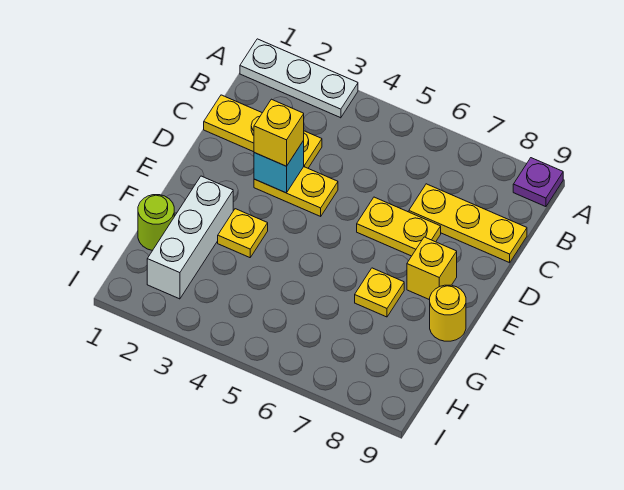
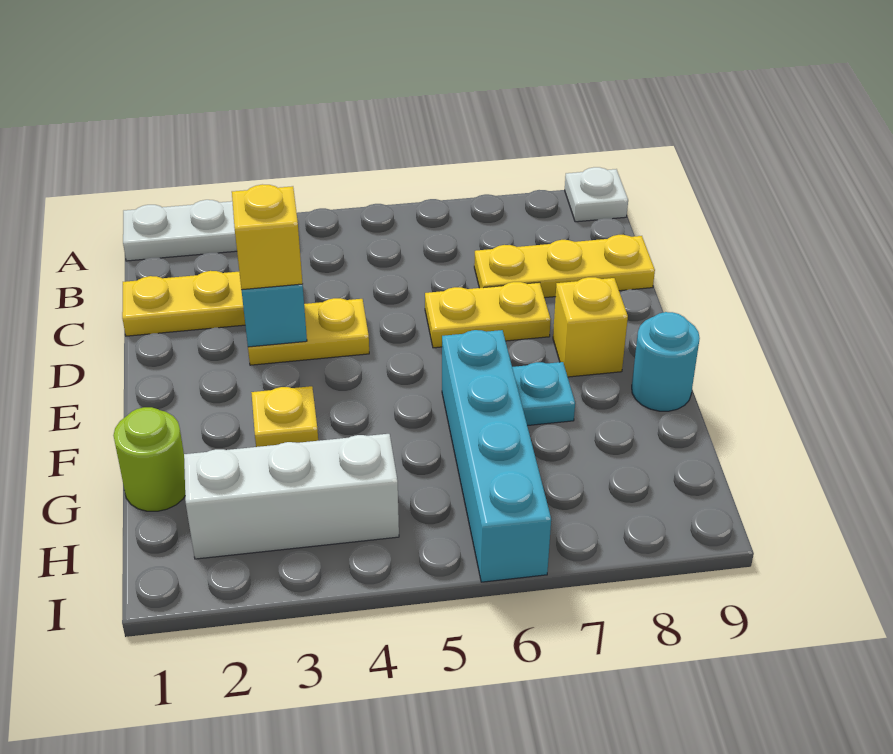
purple 1x1 plate [513,158,563,207] -> white 1x1 plate [565,167,628,222]
white 1x3 brick [147,176,233,299] -> white 1x3 brick turned to [184,434,399,559]
none -> cyan 1x4 brick [442,330,551,582]
yellow 1x1 plate [355,268,404,317] -> cyan 1x1 plate [512,362,575,426]
yellow 1x1 round brick [430,285,466,341] -> cyan 1x1 round brick [632,312,700,411]

